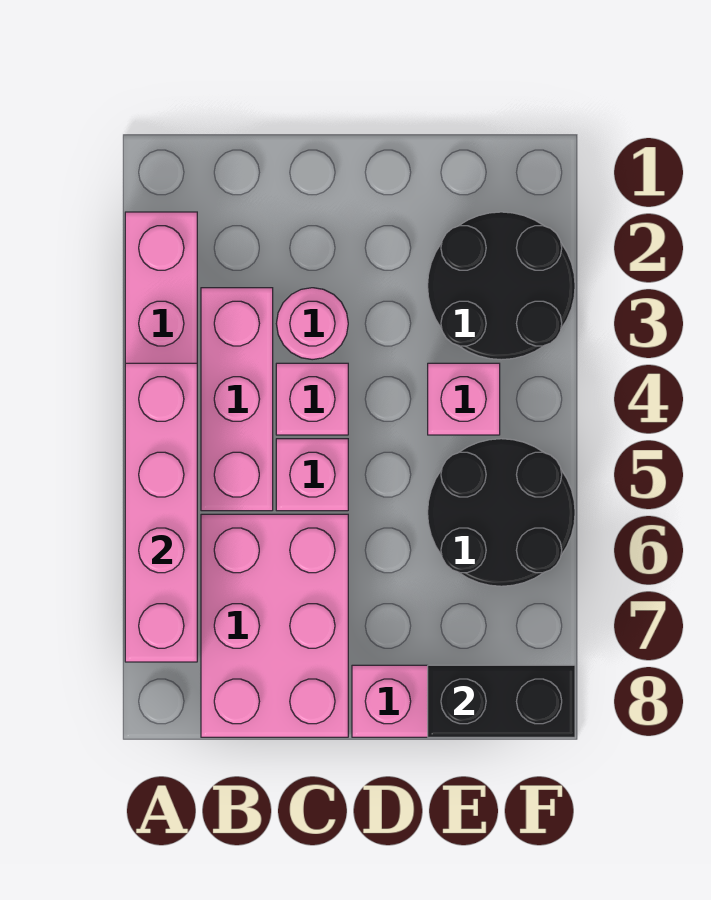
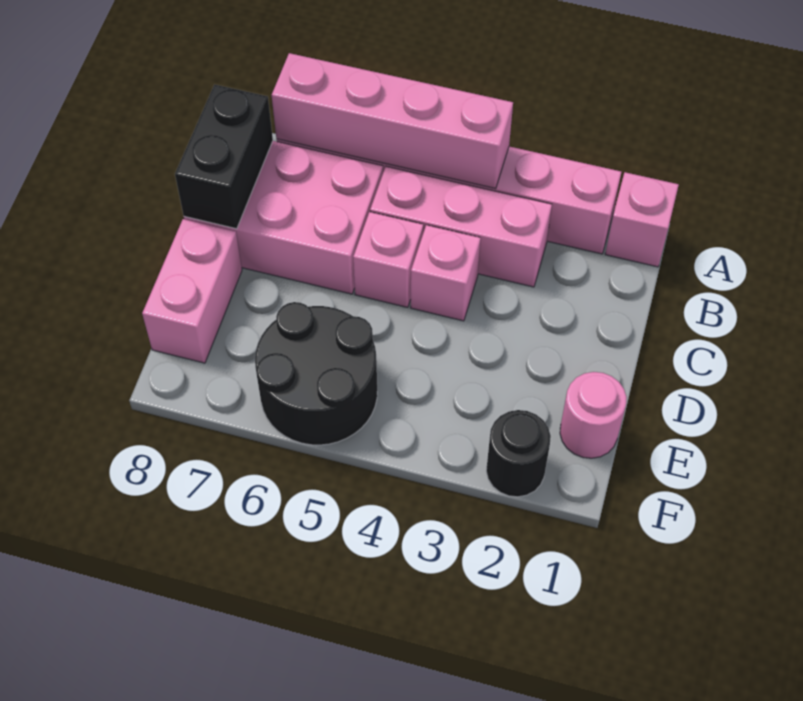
pink 1x1 round brick [276,288,348,360] -> pink 1x1 round brick moved to [560,372,627,458]
black 2x2 round brick [428,212,575,360] -> black 1x1 round brick [486,410,551,497]
pink 1x1 brick [428,363,500,435] -> pink 1x1 brick moved to [605,172,679,267]
black 1x2 brick [428,665,575,737] -> black 1x2 brick moved to [175,85,273,229]

